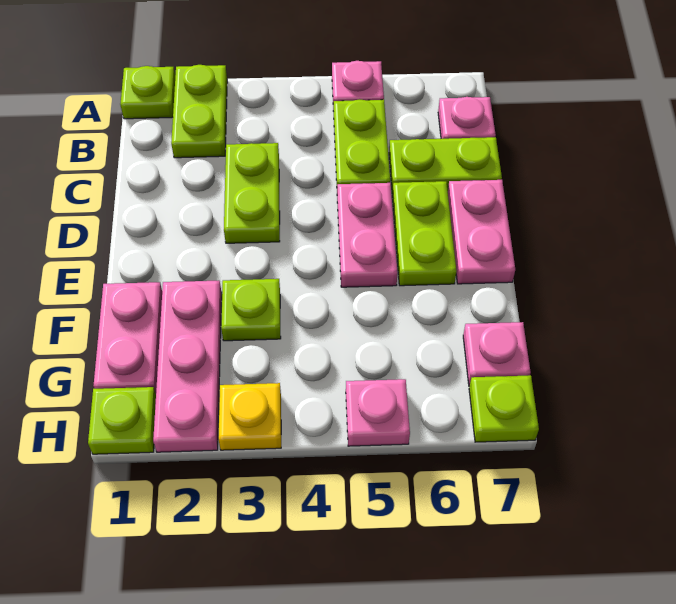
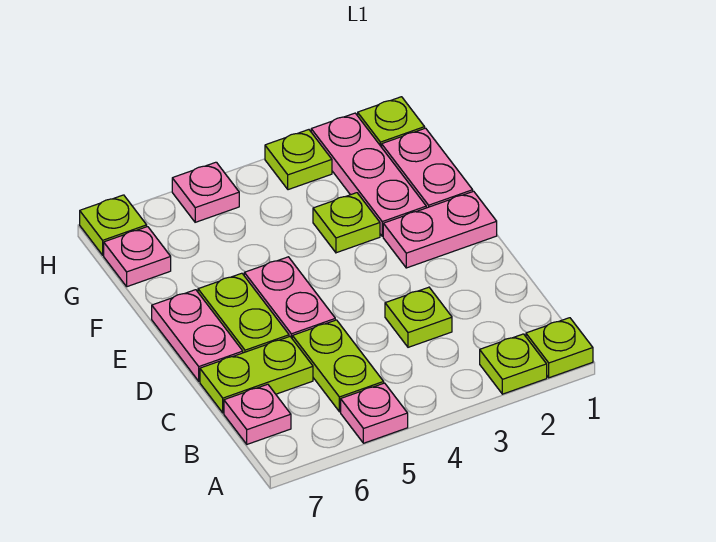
lime 1x2 plate [171,65,227,158] -> lime 1x1 plate [480,334,547,394]
lime 1x2 plate [224,143,280,243] -> lime 1x1 plate [385,287,452,347]
none -> pink 1x2 plate [383,191,497,268]
yellow 1x1 plate [218,383,281,450] -> lime 1x1 plate [265,130,332,190]

